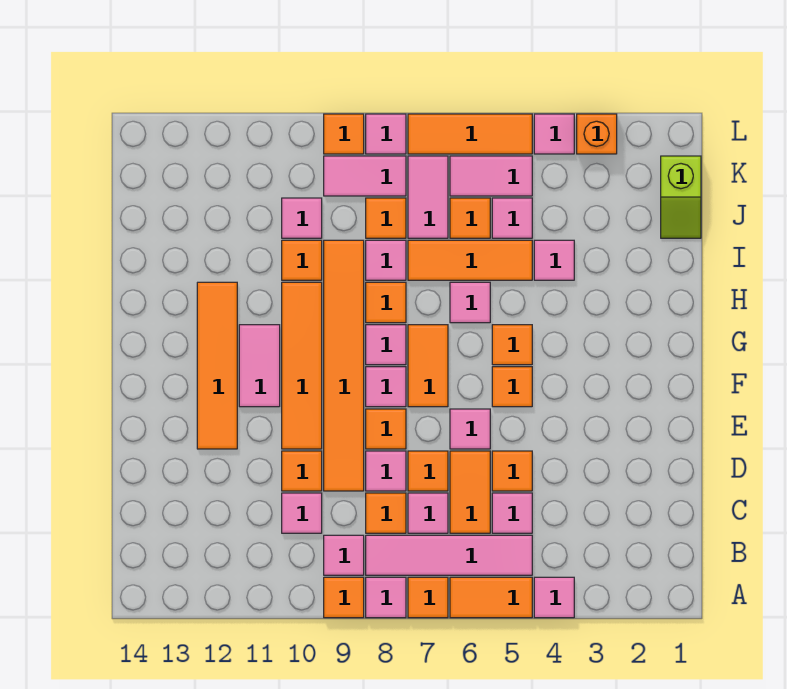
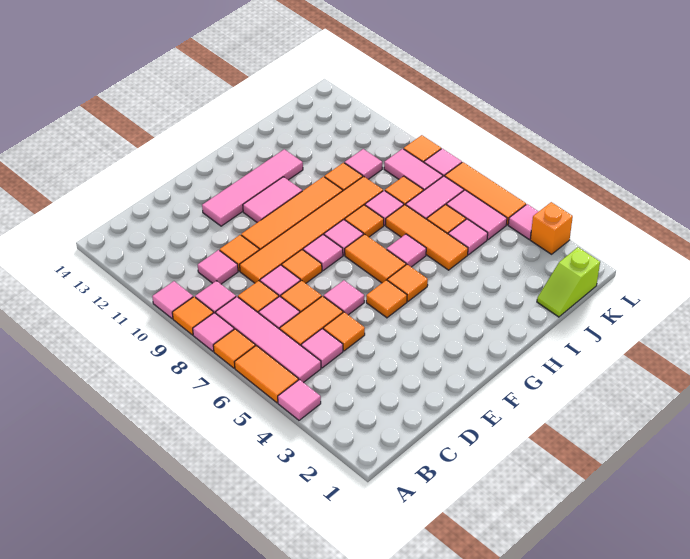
orange 1x4 tile [197,282,237,449] -> pink 1x4 tile [202,149,303,226]
orange 1x2 tile [408,325,448,407] -> orange 1x2 tile turned to [345,234,406,283]
pink 1x1 tile [534,240,574,280] -> pink 1x1 tile moved to [152,281,193,319]

